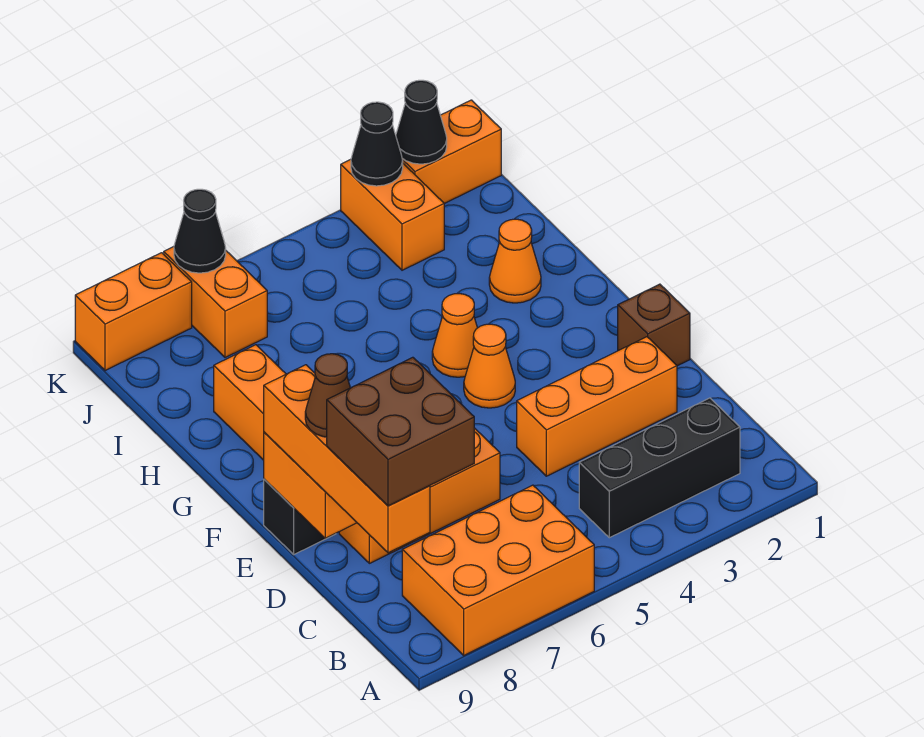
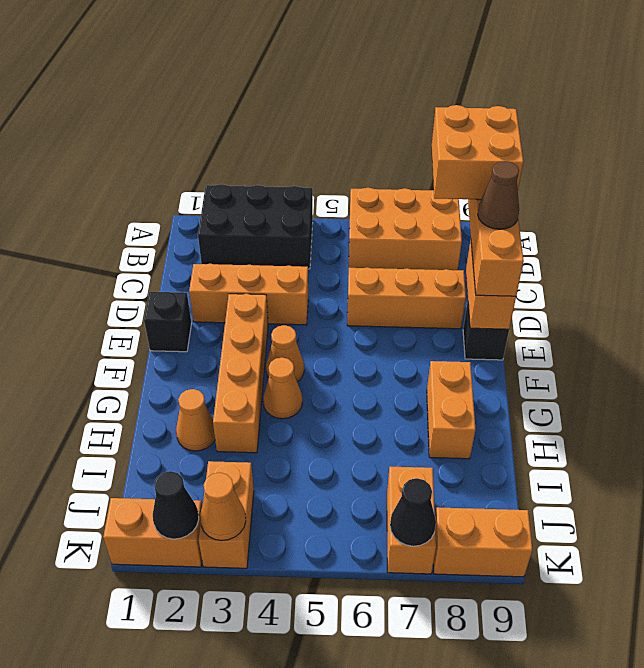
black 1x3 brick [579,398,740,538] -> black 2x3 brick [198,184,313,269]
brown 2x2 brick [327,357,474,506] -> orange 2x2 brick [432,105,523,200]
brown 1x1 brick [618,284,690,366] -> black 1x1 brick [144,292,191,352]
none -> orange 1x4 brick [213,294,268,453]
black 1x1 cone [351,102,403,186] -> orange 1x1 cone [200,473,246,541]

